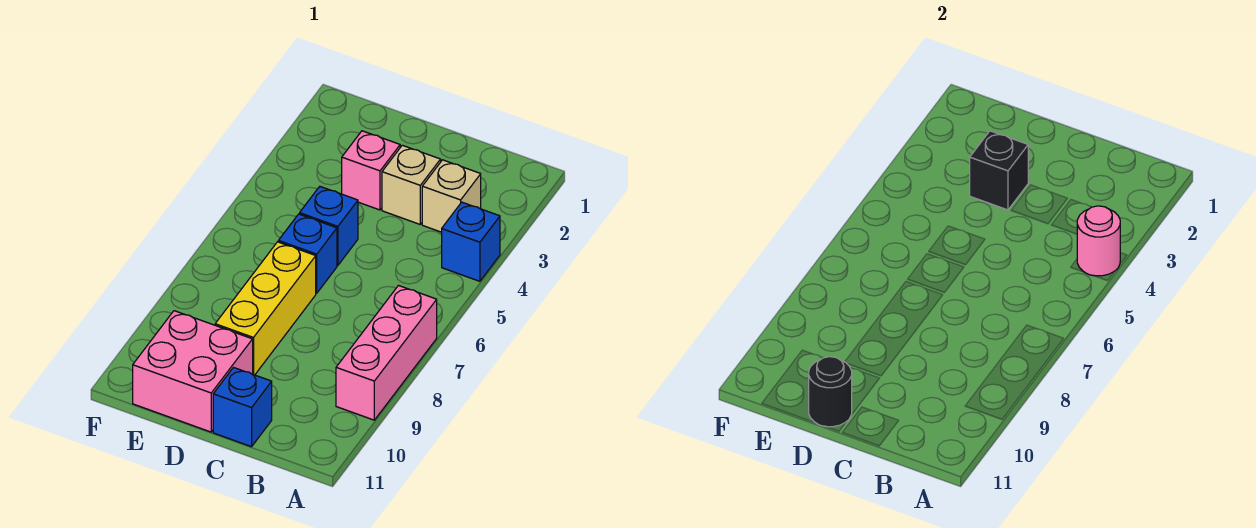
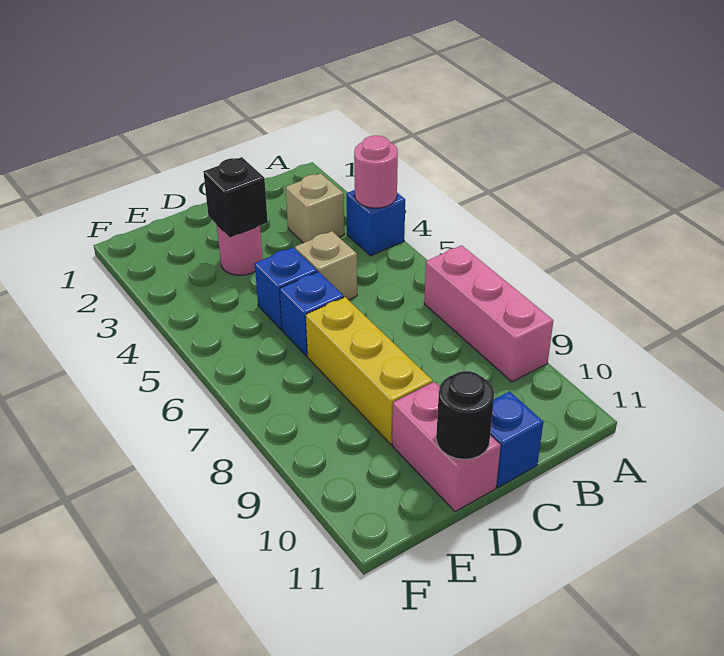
tan 1x1 brick [382,145,441,224] -> tan 1x1 brick moved to [295,231,357,300]
pink 1x1 brick [342,131,400,210] -> pink 1x1 round brick [217,225,263,275]
pink 2x2 brick [133,311,253,432] -> pink 1x2 brick [392,382,501,512]

